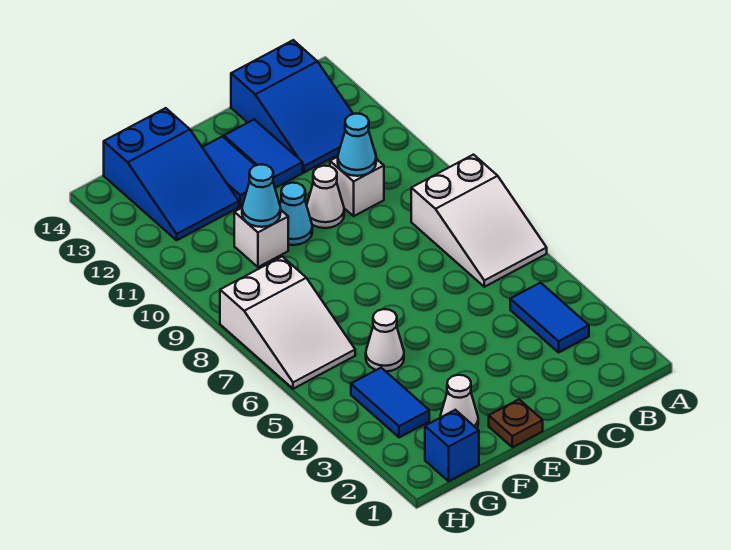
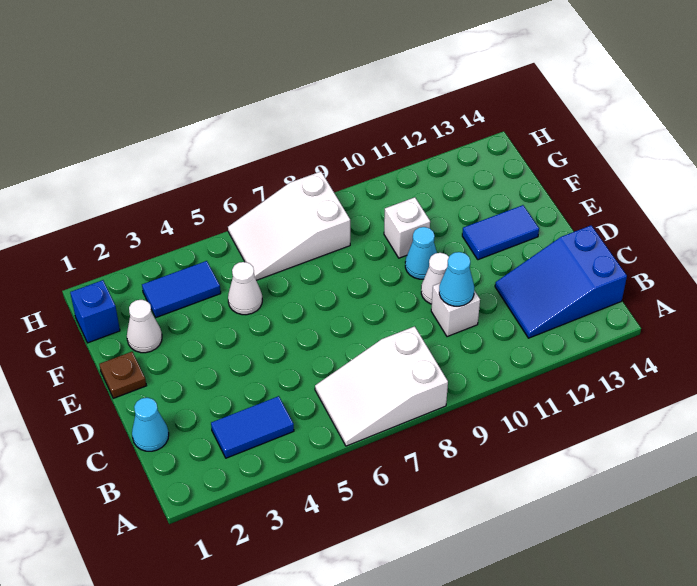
blue 1x2 tile [224,119,303,188] -> none
cyan 1x1 cone [242,164,281,227] -> cyan 1x1 cone moved to [132,398,169,451]
blue 2x3 slope [104,108,239,240] -> none

